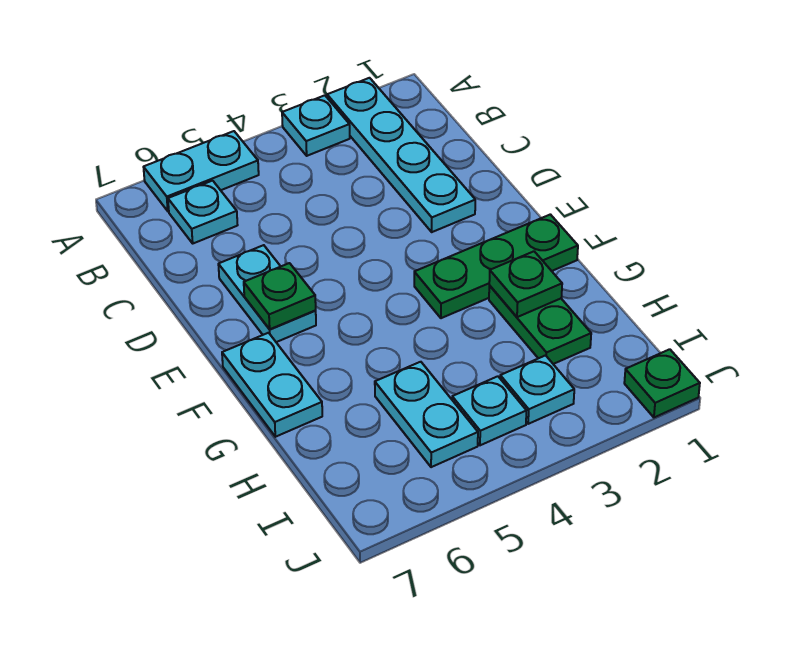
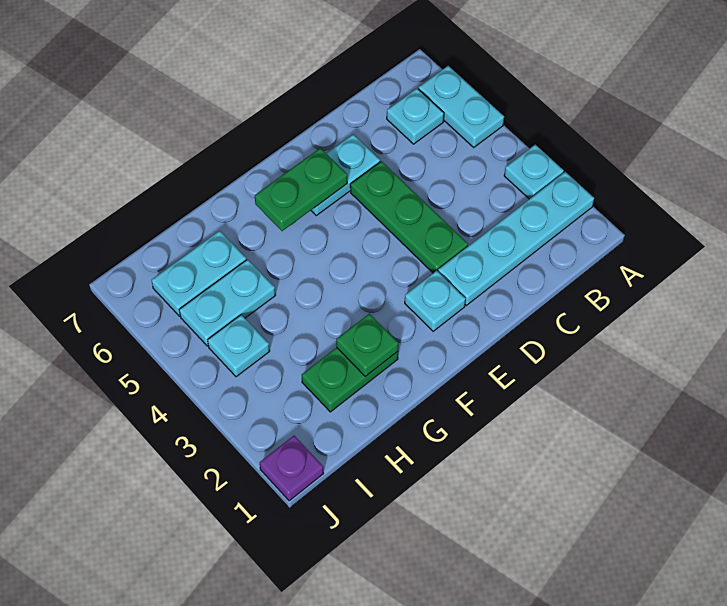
green 1x1 plate [244,263,316,329] -> green 1x2 plate [255,148,347,231]
green 1x3 plate [414,214,578,318] -> green 1x3 plate moved to [350,161,468,273]
cyan 1x2 plate [222,333,322,437] -> cyan 1x2 plate moved to [151,231,246,316]
cyan 1x1 plate [500,355,574,424] -> cyan 1x1 plate moved to [405,271,466,331]
green 1x1 plate [624,349,700,417] -> purple 1x1 plate [260,436,324,501]

